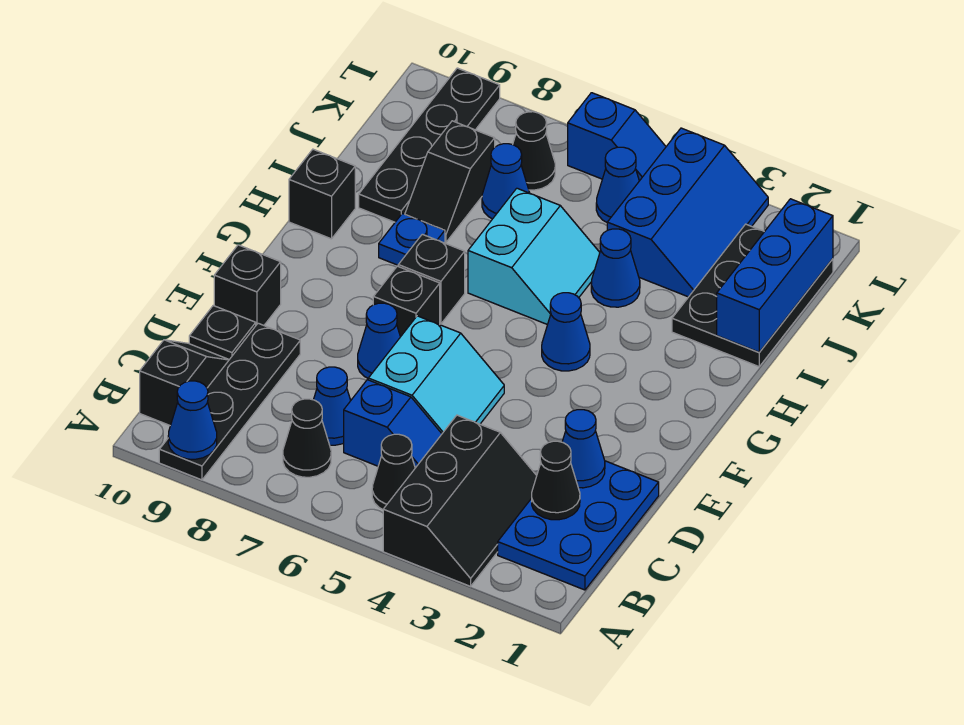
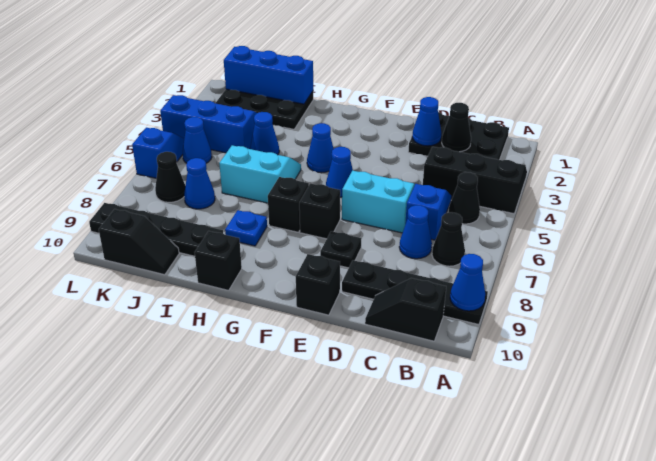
blue 2x3 plate [498,461,659,590] -> black 2x3 plate [408,112,509,160]
black 1x1 plate [189,306,256,360] -> black 1x1 plate moved to [320,231,361,268]
blue 1x1 cone [358,303,400,378] -> blue 1x1 cone moved to [326,147,353,197]
black 1x2 slope [405,121,495,242] -> black 1x2 slope moved to [99,209,179,275]

